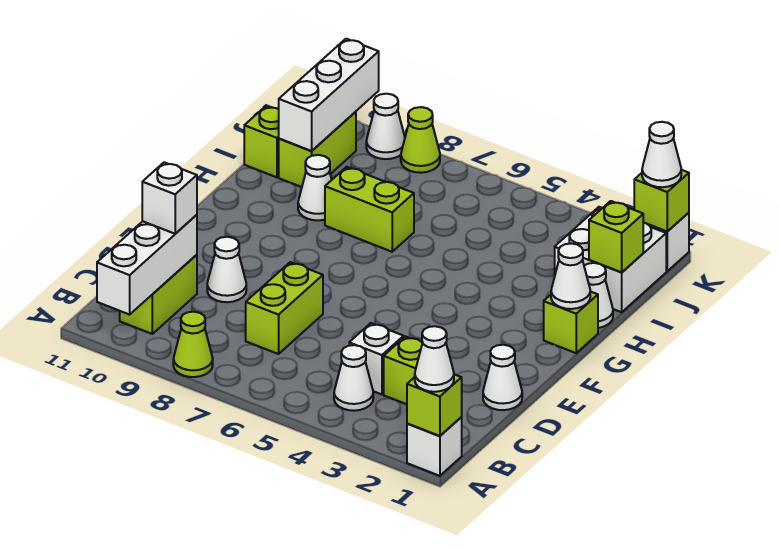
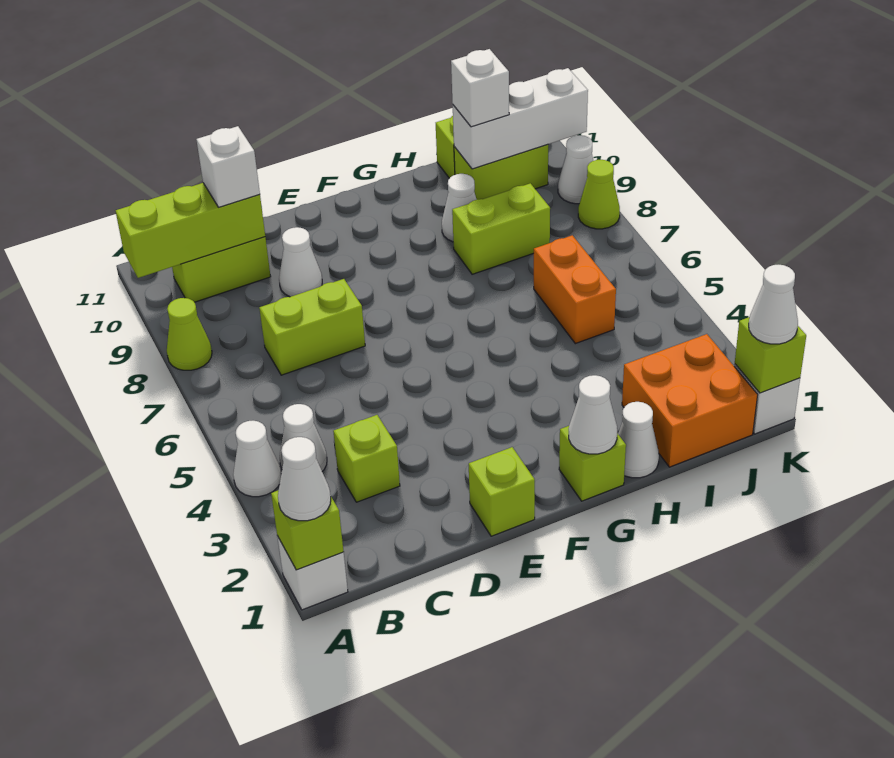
white 1x3 brick [97,215,197,315] -> lime 1x3 brick [116,183,265,278]
white 1x1 brick [349,323,404,394] -> white 1x1 brick moved to [451,49,509,127]
white 1x1 cone [483,345,522,410] -> white 1x1 cone moved to [233,421,281,497]
lime 1x2 brick [325,167,414,252] -> lime 1x2 brick turned to [452,183,550,274]
white 2x2 brick [555,207,666,312] -> orange 2x2 brick [622,334,757,467]
lime 1x1 brick [589,201,644,272] -> lime 1x1 brick moved to [469,447,535,536]
none -> orange 1x2 brick [534,235,616,344]

